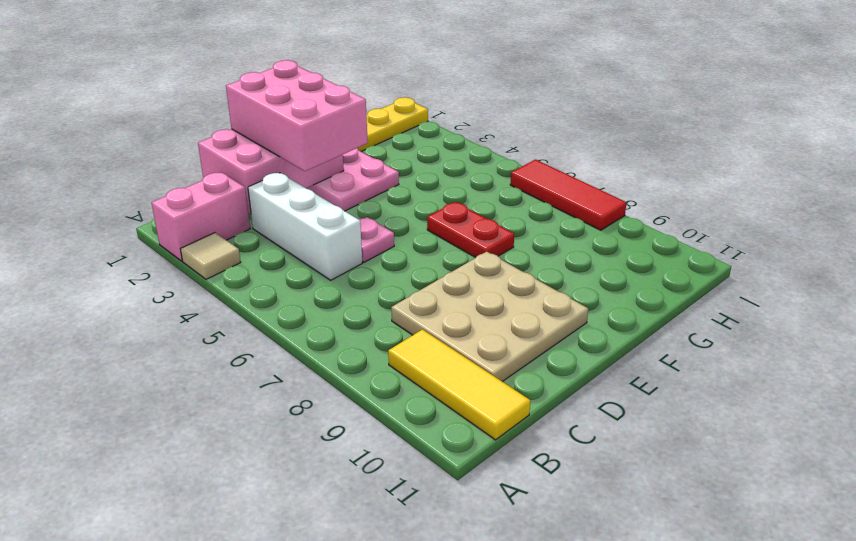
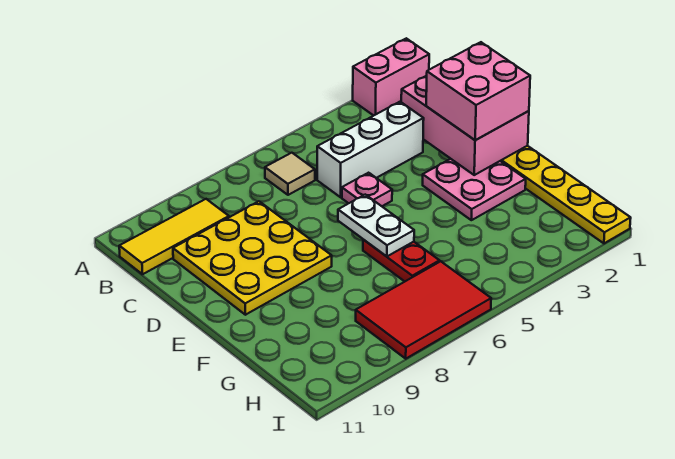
pink 1x2 brick [152,172,250,261] -> pink 1x2 brick turned to [353,38,429,116]
tan 1x1 tile [181,233,241,279] -> tan 1x1 tile moved to [265,153,315,195]
tan 3x3 plate [391,252,588,382] -> yellow 3x3 plate [173,201,332,315]
pink 2x3 brick [226,60,368,171] -> pink 2x2 brick [426,42,530,140]
none -> white 1x2 plate [338,195,414,256]
red 1x2 plate [427,202,514,257] -> red 1x2 plate turned to [363,240,440,281]
red 1x3 tile [510,160,626,230] -> red 2x3 tile [356,261,491,359]

